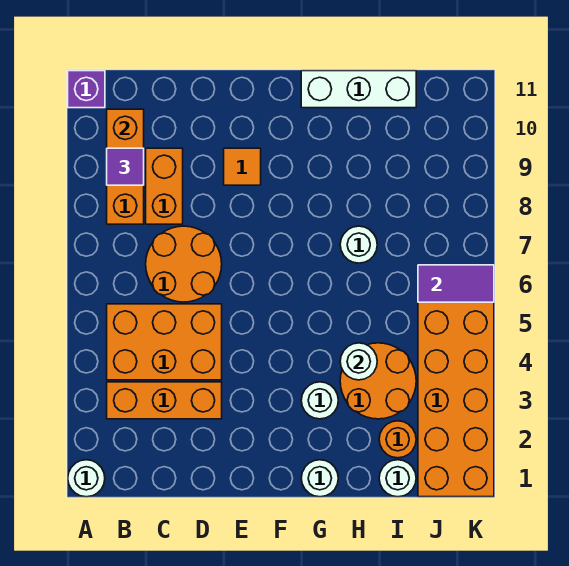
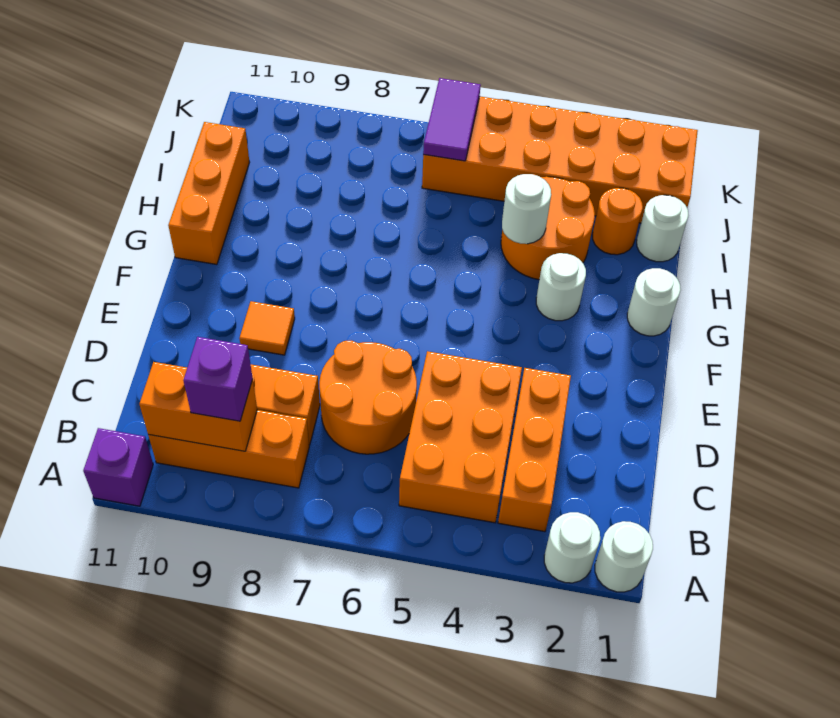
purple 1x1 tile [107,148,144,185] -> purple 1x1 brick [184,337,253,421]
white 1x3 brick [301,71,416,108] -> orange 1x3 brick [168,122,250,265]
white 1x1 round brick [340,226,377,263] -> white 1x1 round brick moved to [544,512,600,583]

